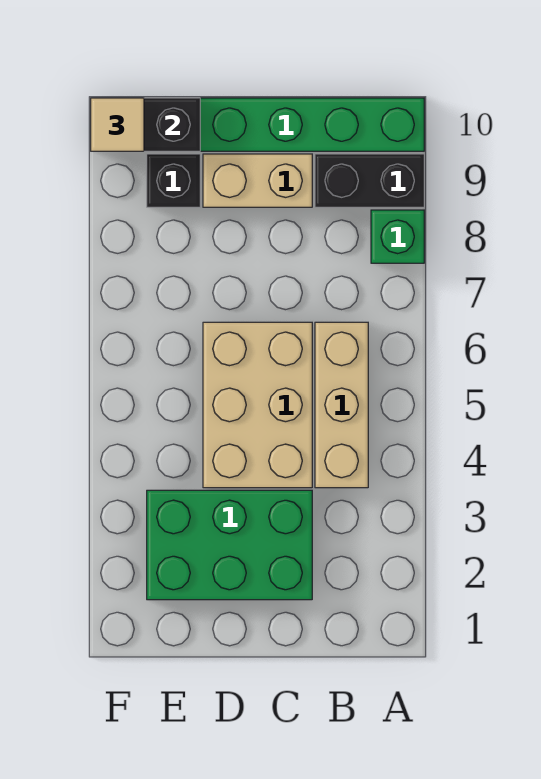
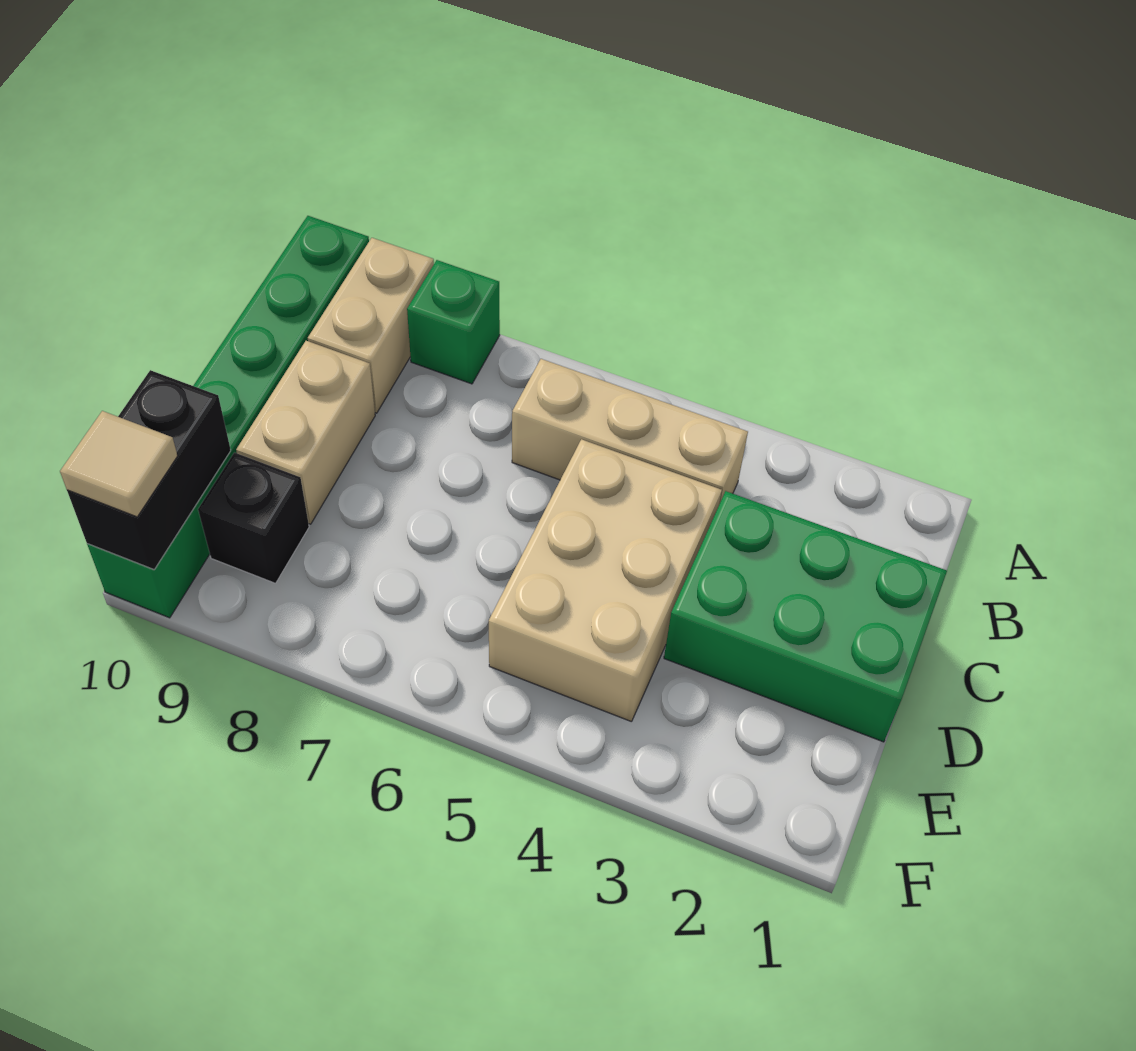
black 1x2 brick [315,154,424,207] -> tan 1x2 brick [308,238,434,413]
green 2x3 brick [147,490,312,600] -> green 2x3 brick turned to [664,491,947,742]
tan 2x3 brick [203,322,312,488] -> tan 2x3 brick turned to [489,439,722,722]

